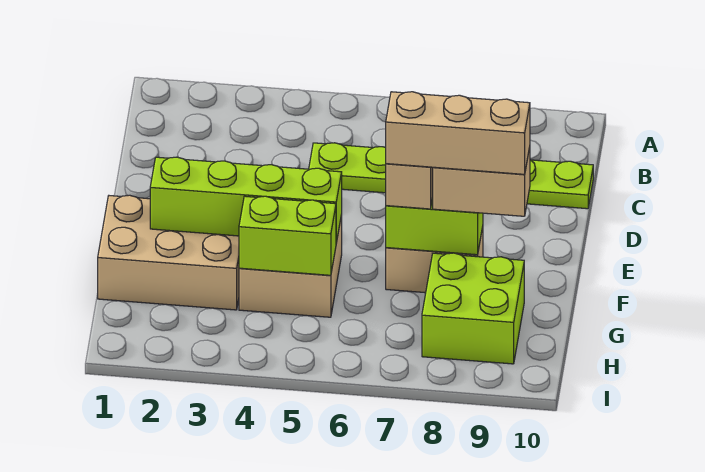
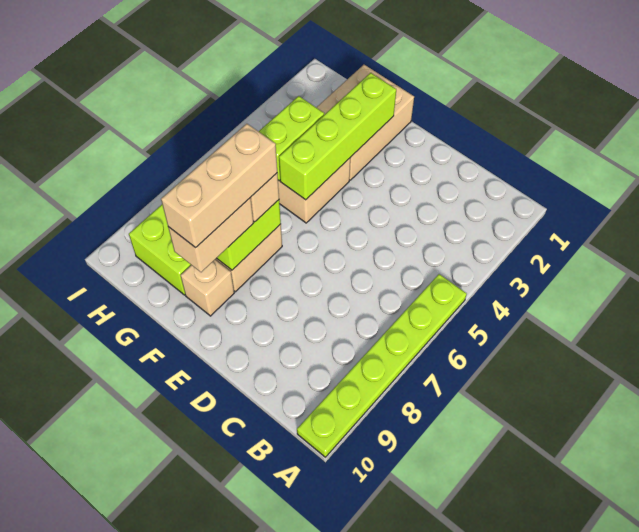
lime 1x6 plate [309,143,593,209] -> lime 1x6 plate moved to [297,274,467,457]
none -> tan 1x1 brick [181,260,234,316]

